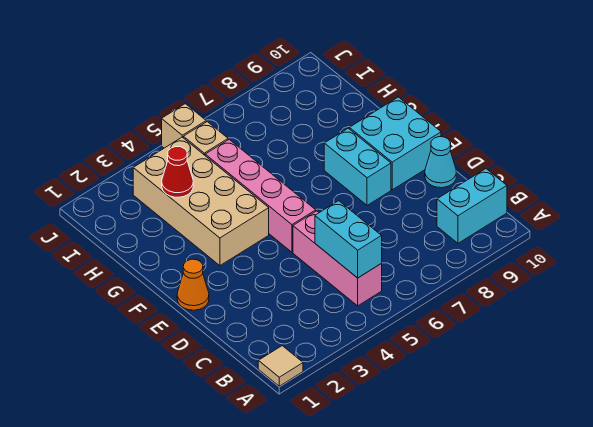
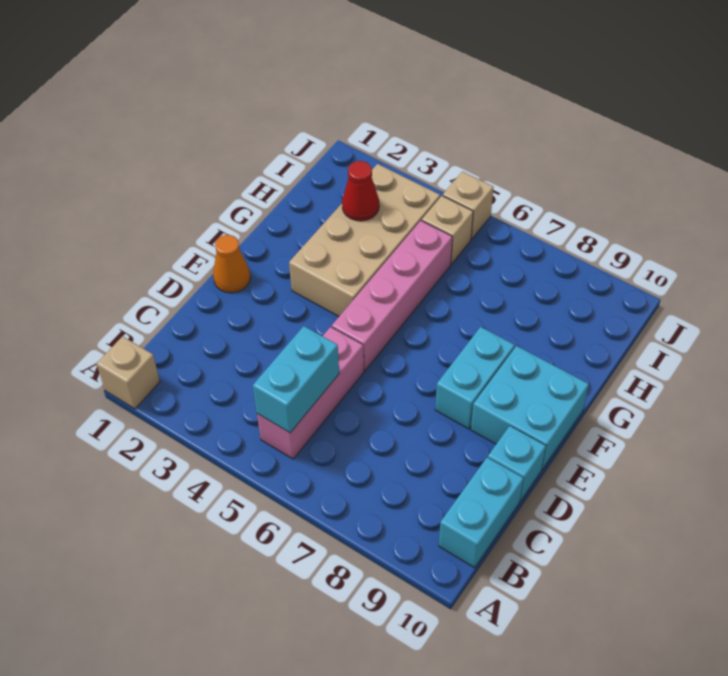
tan 1x1 tile [258,346,303,386] -> tan 1x1 brick [97,336,160,409]
cyan 1x2 brick [437,169,507,243] -> cyan 1x2 brick turned to [439,458,523,568]
cyan 1x1 cone [425,137,456,188] -> cyan 1x1 brick [488,426,546,501]

